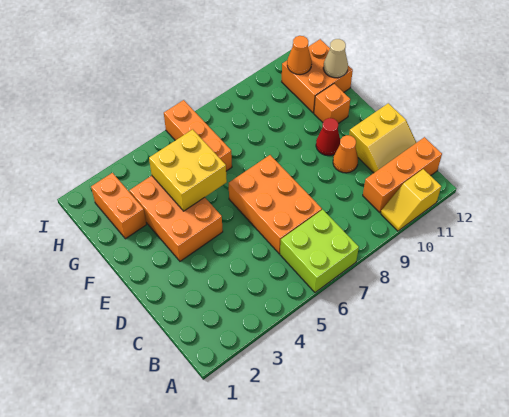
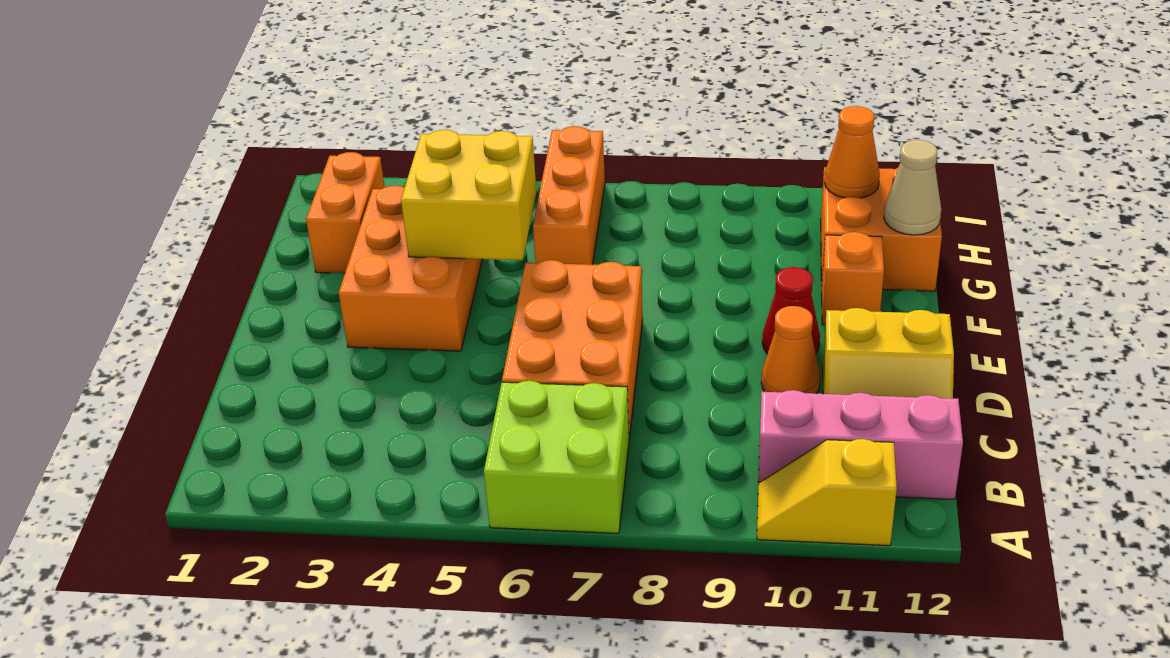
orange 1x3 brick [363,137,442,212] -> pink 1x3 brick [758,390,963,499]

